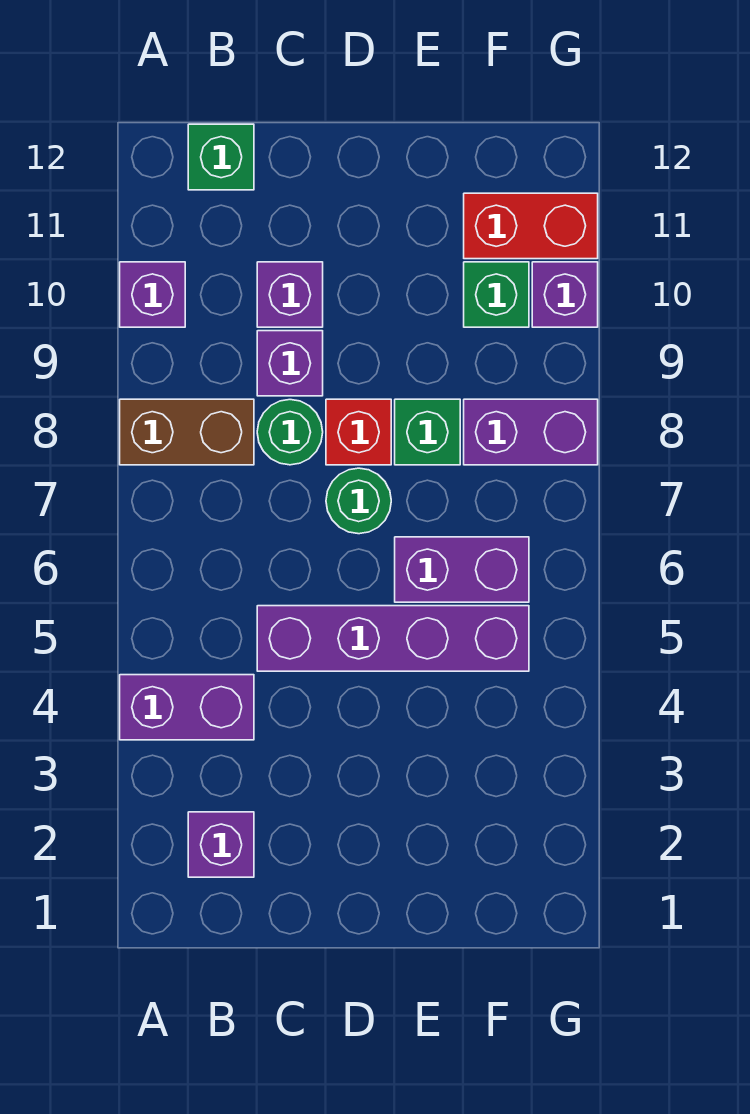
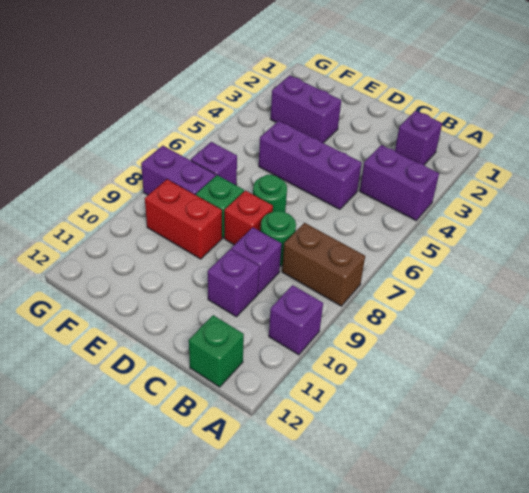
purple 1x4 brick [257,606,529,671] -> purple 1x3 brick [259,121,362,209]
purple 1x2 brick [395,537,529,602] -> purple 1x2 brick moved to [271,75,341,143]
green 1x1 brick [464,262,529,327] -> none
red 1x2 brick [464,193,598,259] -> red 1x2 brick moved to [145,179,222,259]
purple 1x1 brick [532,262,598,327] -> purple 1x1 brick moved to [191,142,237,185]

